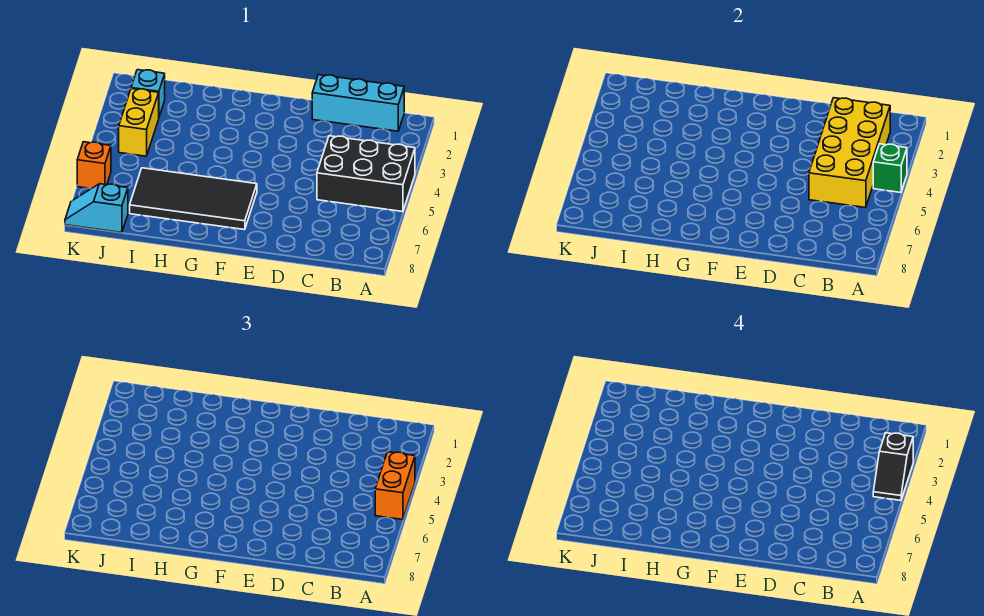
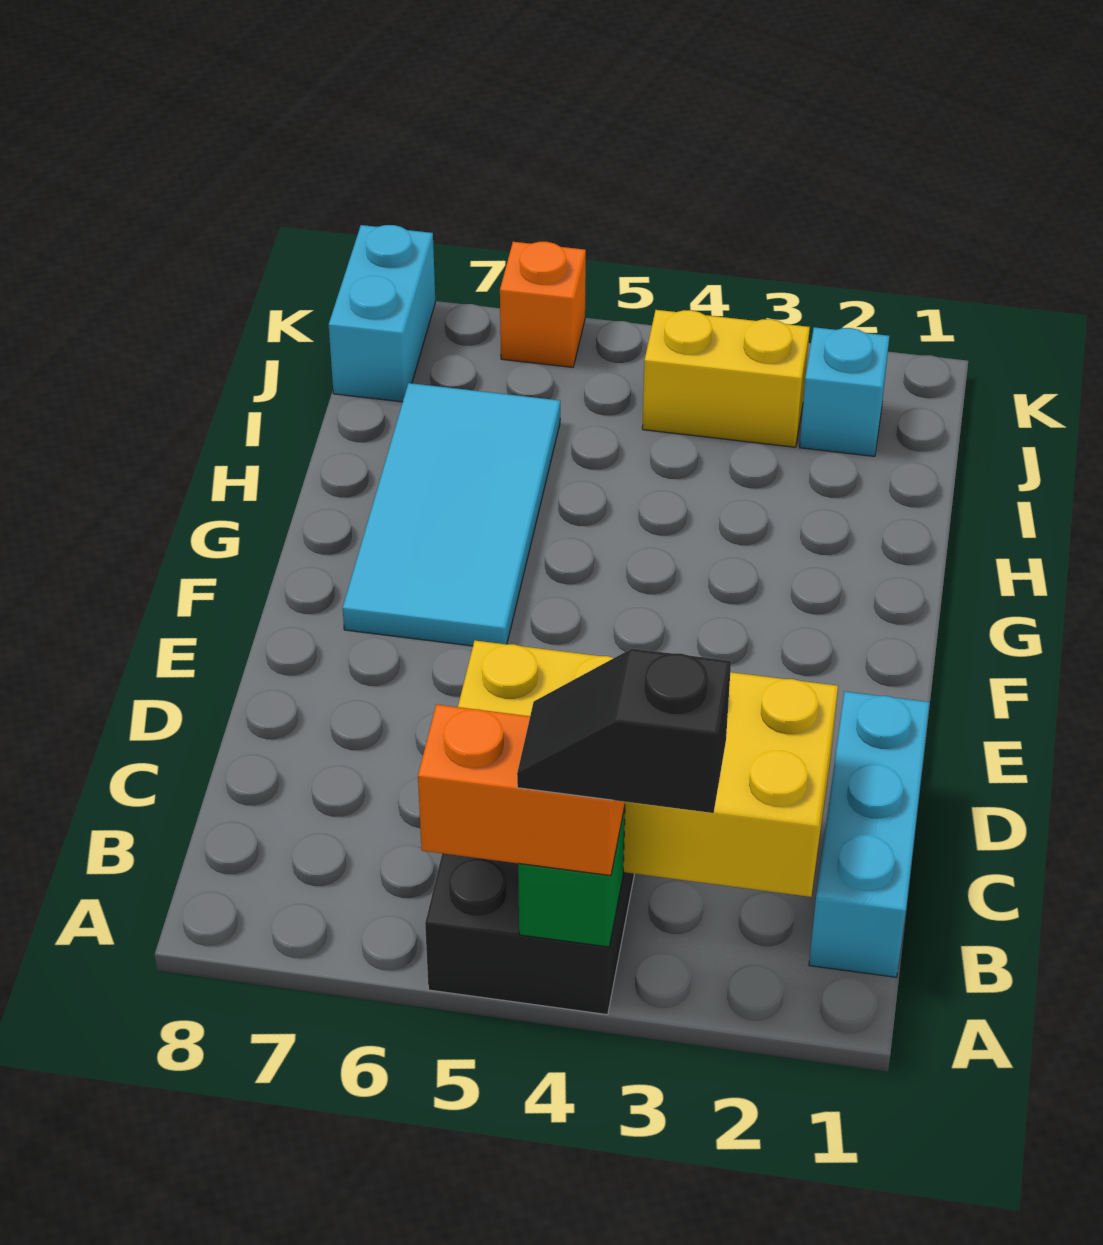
black 2x4 tile [130,168,257,230] -> cyan 2x4 tile [343,383,560,646]
cyan 1x2 slope [65,184,128,233] -> cyan 1x2 brick [329,225,435,402]

